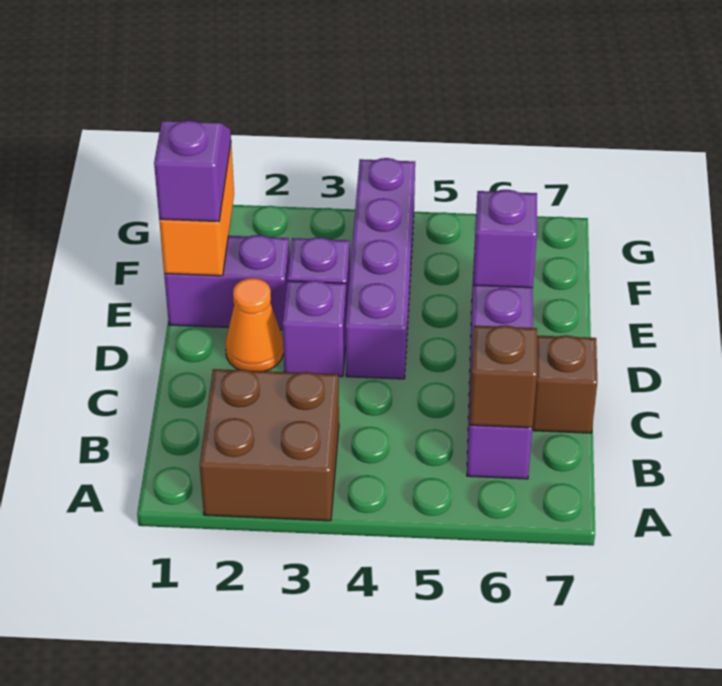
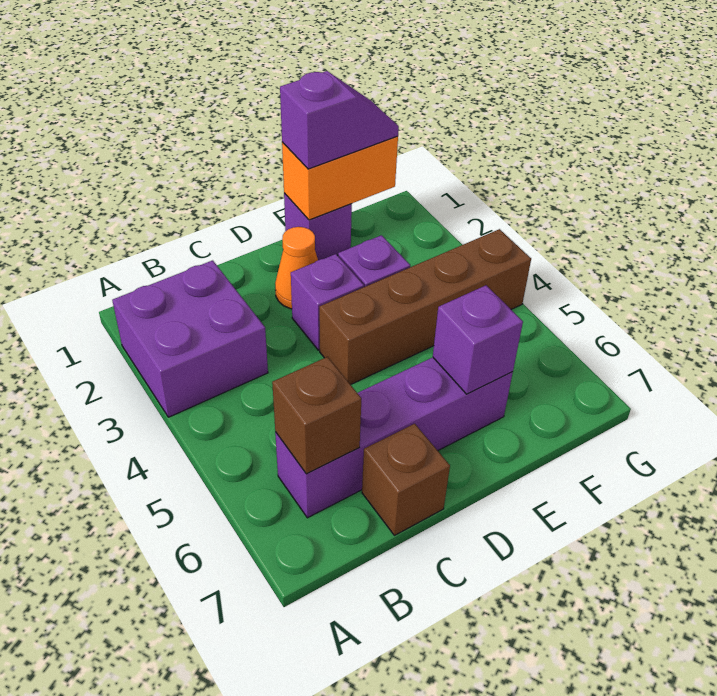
brown 2x2 brick [200,369,339,521] -> purple 2x2 brick [112,260,268,417]
purple 1x4 brick [346,158,415,379] -> brown 1x4 brick [319,229,531,385]
purple 1x2 brick [164,235,290,330] -> purple 1x1 brick [284,193,352,260]

